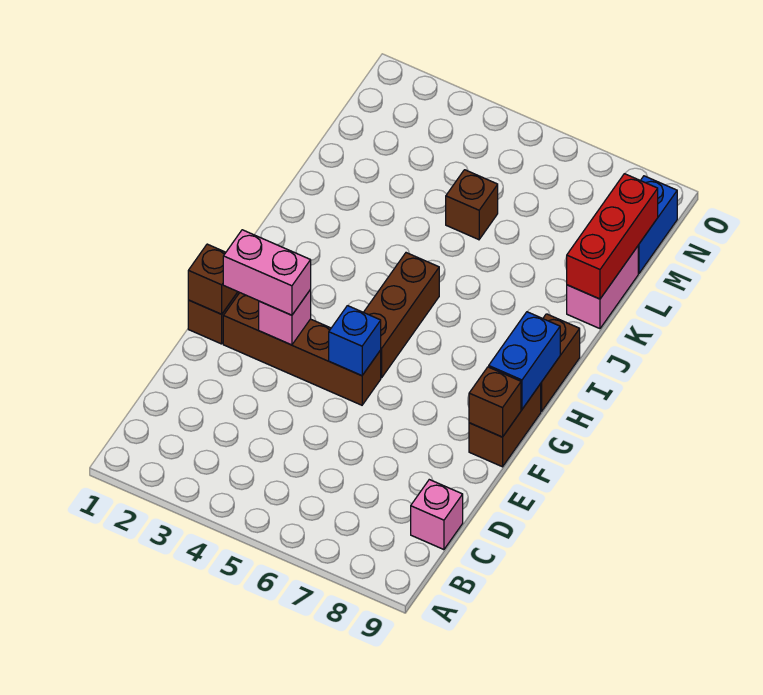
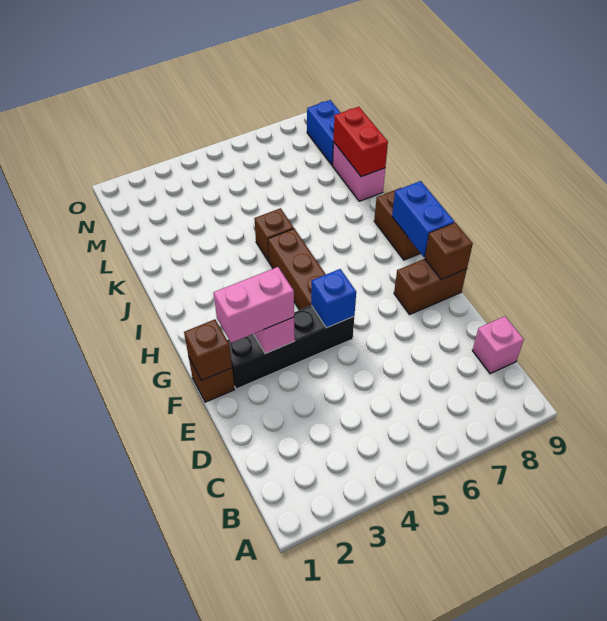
brown 1x4 brick [223,293,381,405] -> black 1x4 brick [227,305,354,389]
brown 1x2 brick [469,384,541,467] -> brown 1x2 brick turned to [394,259,467,314]
red 1x3 brick [567,174,658,299] -> red 1x2 brick [334,107,388,177]
brown 1x1 brick [446,170,498,240] -> brown 1x1 brick moved to [254,208,294,261]

